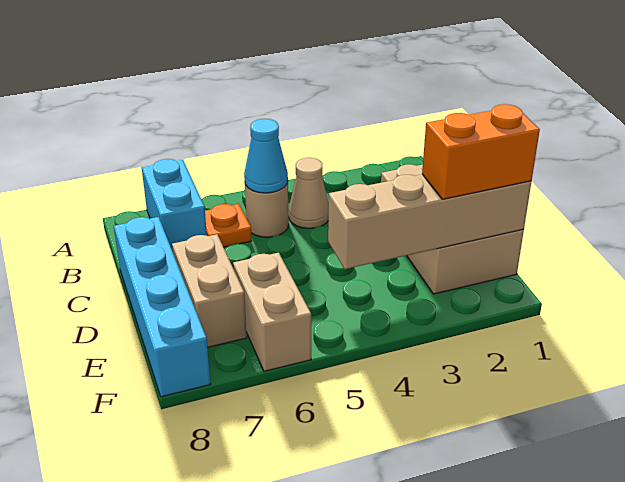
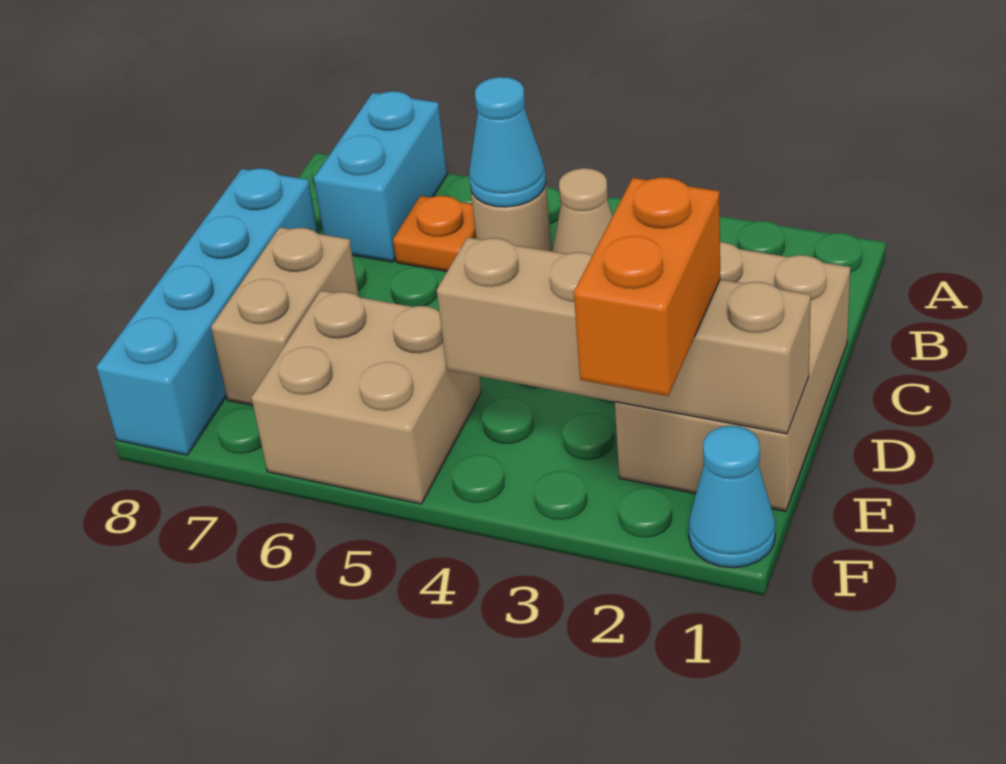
orange 1x2 brick [422,104,540,199] -> orange 1x2 brick turned to [574,178,720,396]
tan 1x2 brick [233,253,311,371] -> tan 2x2 brick [251,290,481,504]
none -> cyan 1x1 cone [689,426,775,568]

